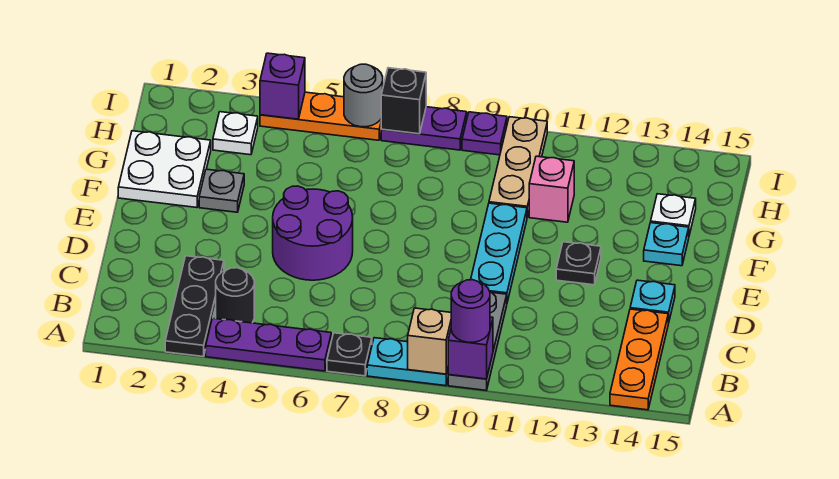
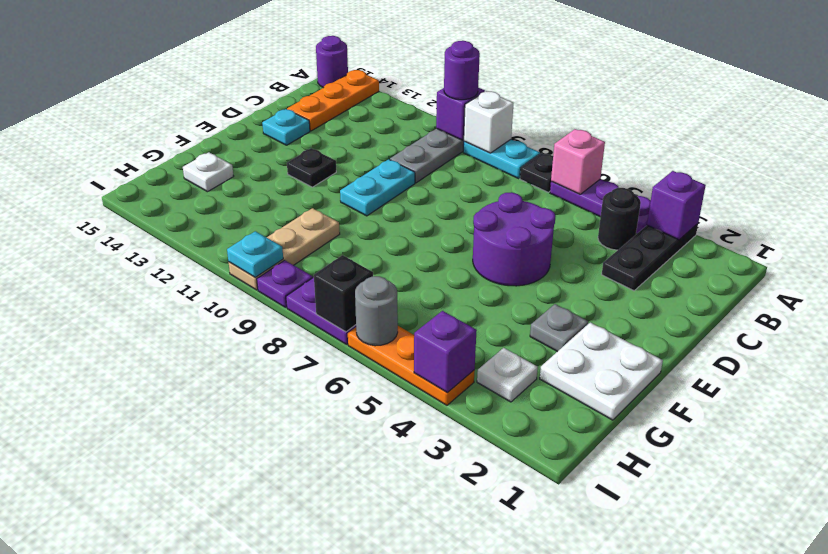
none -> purple 1x1 brick [647,171,706,240]
tan 1x1 brick [408,308,451,374] -> white 1x1 brick [464,91,514,153]
none -> purple 1x1 round brick [316,36,348,88]
cyan 1x3 plate [471,203,527,302] -> cyan 1x2 plate [340,159,415,216]
cyan 1x1 plate [644,223,689,266] -> cyan 1x1 plate moved to [227,231,283,277]
pink 1x1 brick [529,156,574,222] -> pink 1x1 brick moved to [551,129,605,194]

